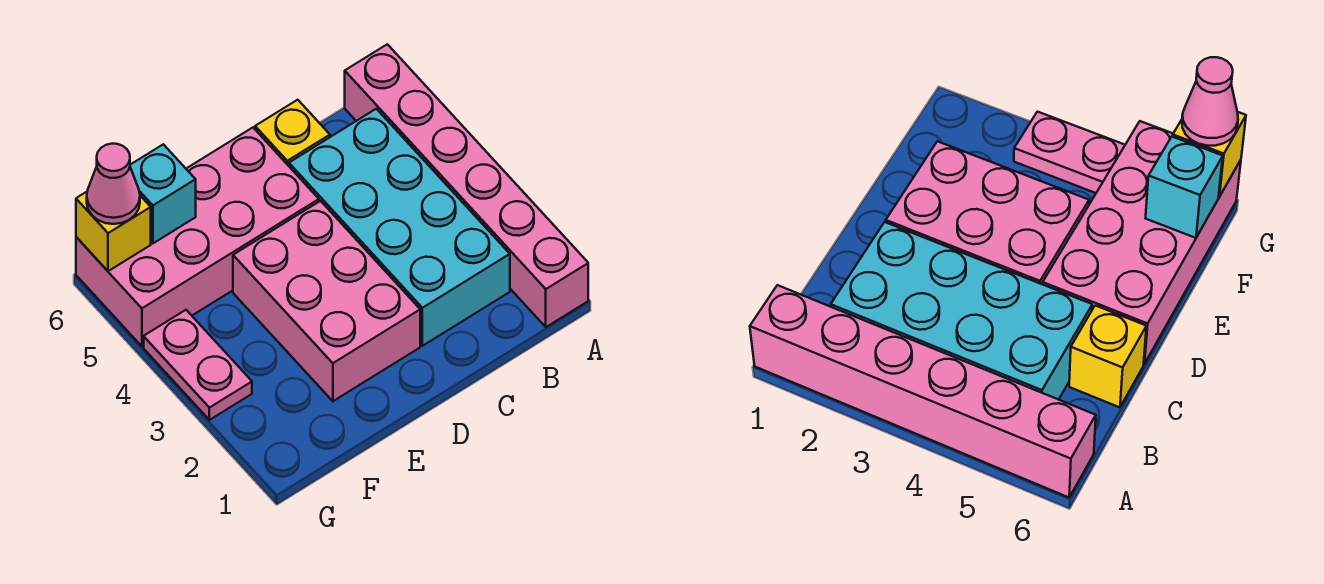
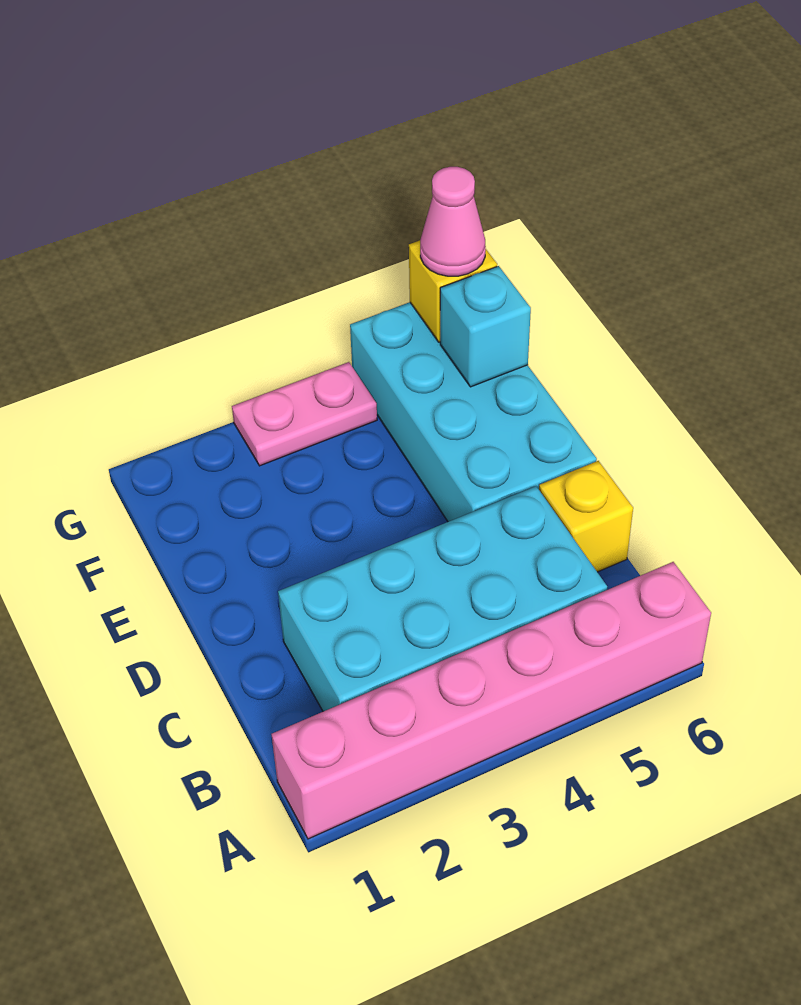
pink 2x3 brick [233,201,420,401] -> none
pink 2x4 brick [76,128,319,346] -> cyan 2x4 brick [350,302,597,522]

